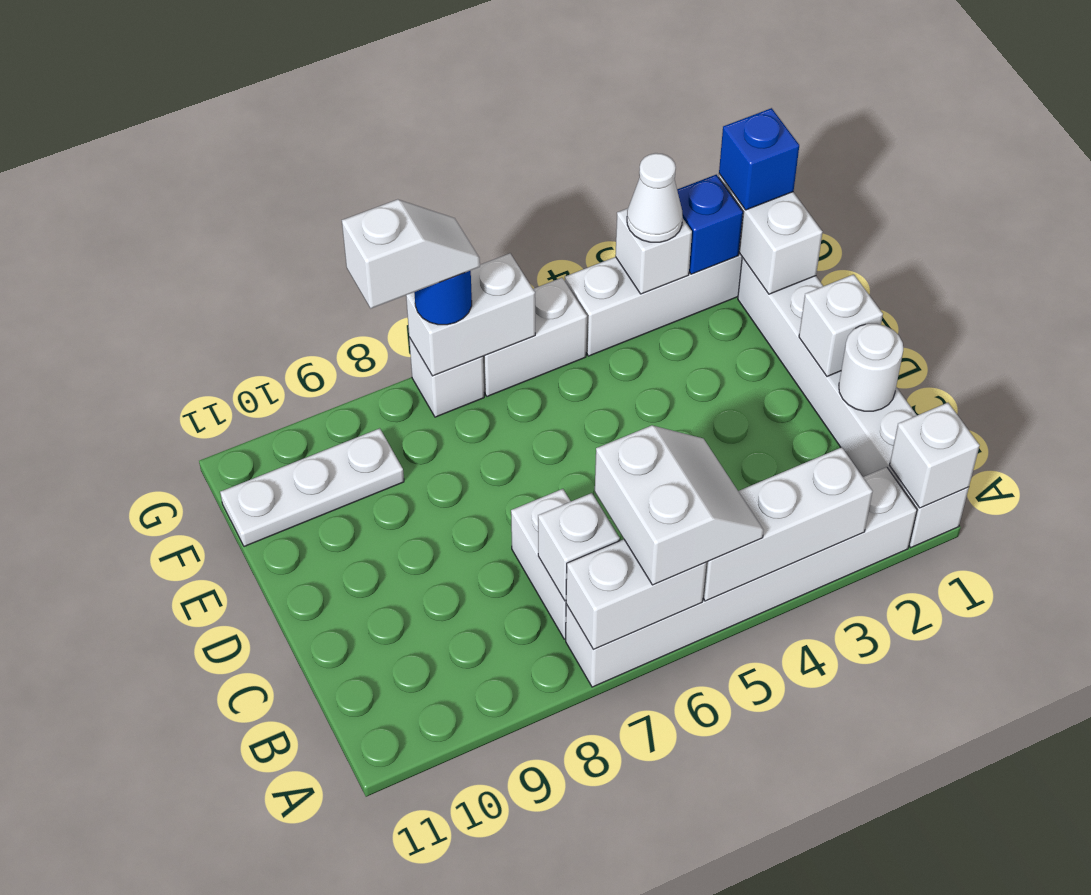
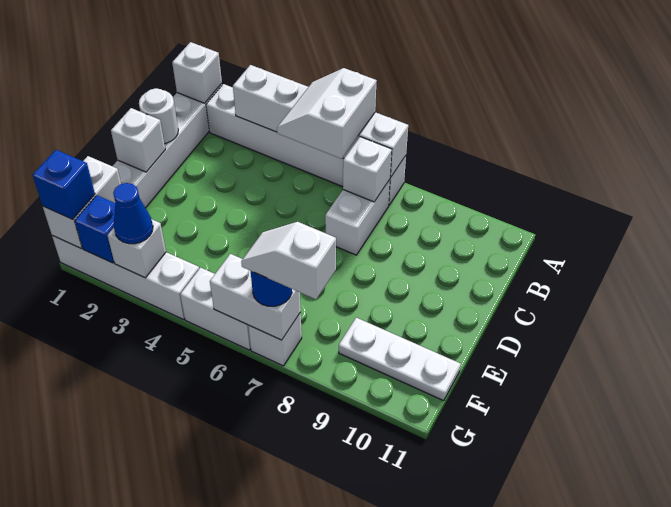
white 1x1 cone [627,153,683,242] -> blue 1x1 cone [113,183,153,244]

